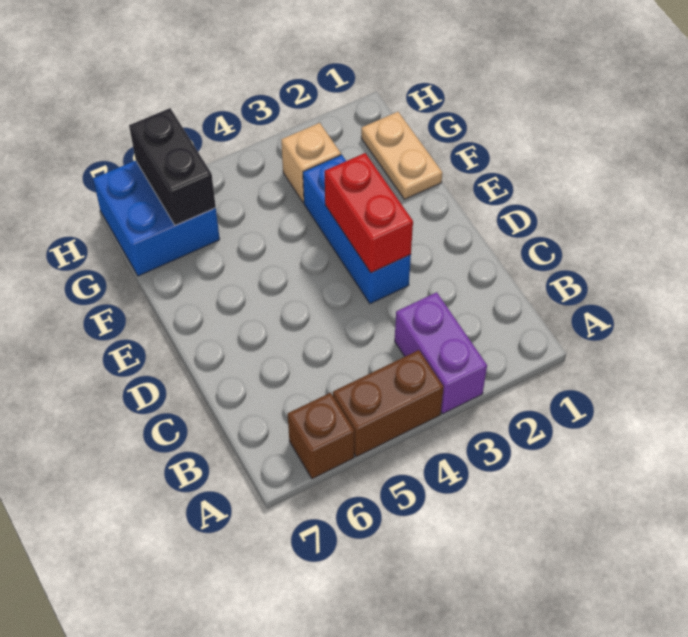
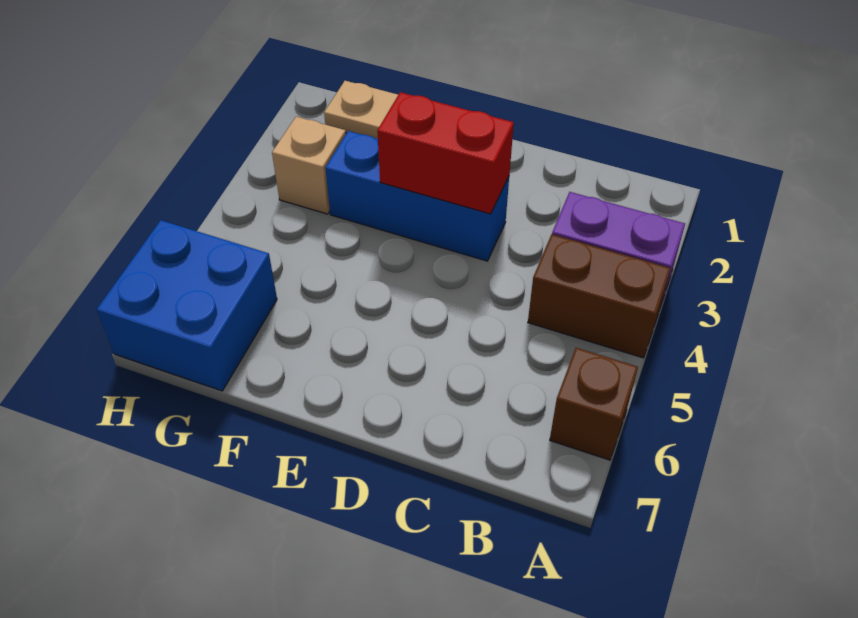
brown 1x2 brick [333,350,444,457] -> brown 1x2 brick turned to [528,234,671,358]
black 1x2 brick [129,108,216,225] -> none

